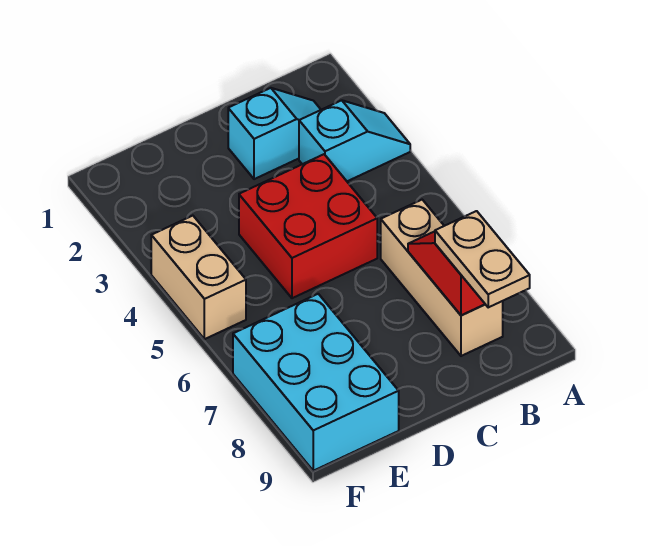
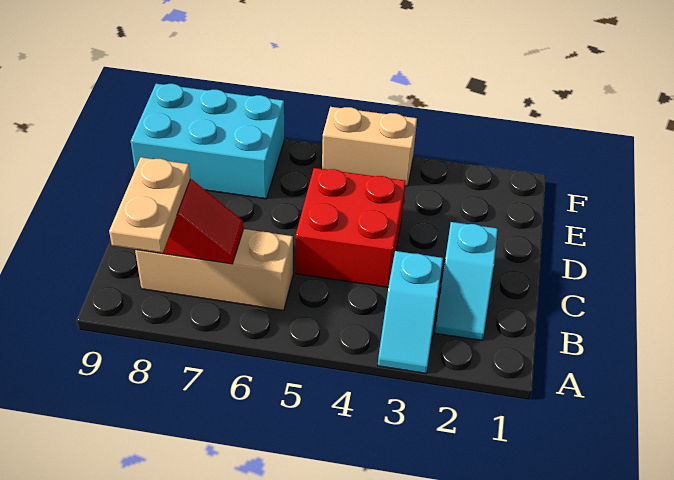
tan 1x2 plate [435,211,530,307] -> tan 1x2 plate turned to [109,157,191,253]

